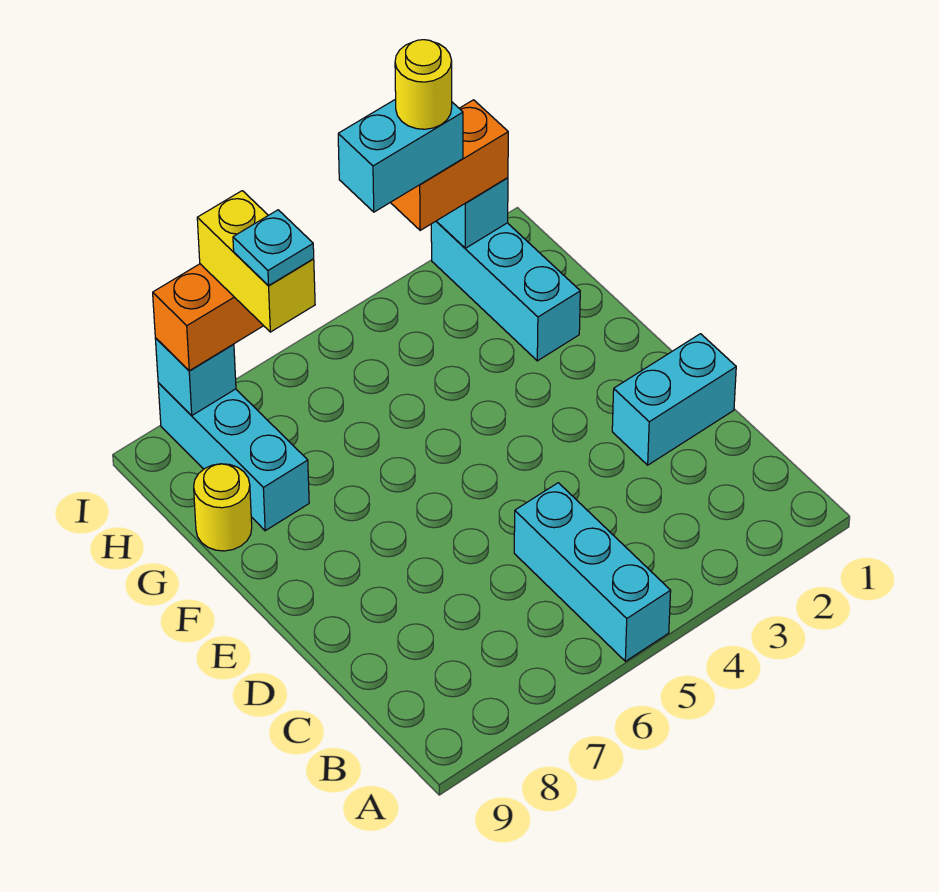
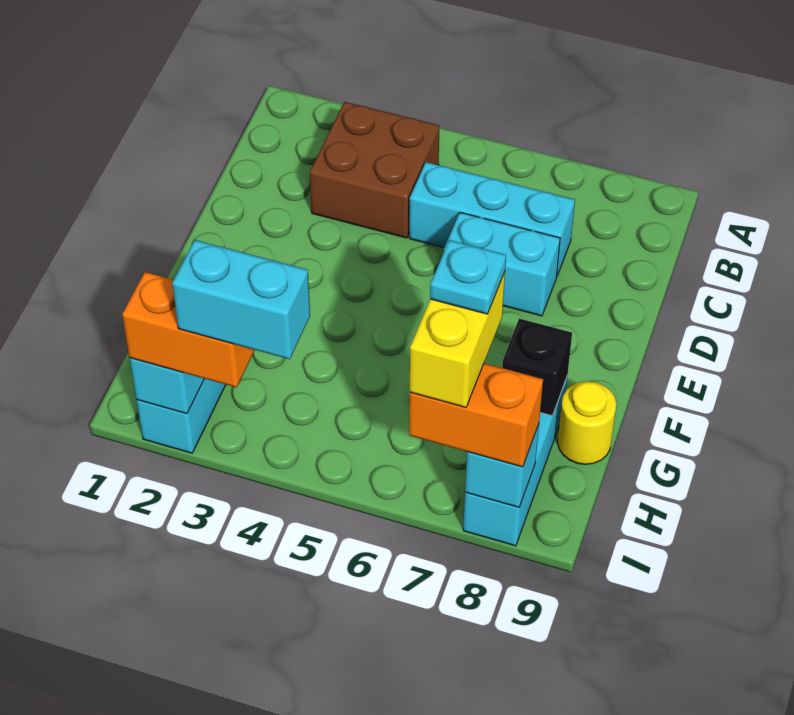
cyan 1x3 brick [514,483,671,661] -> cyan 1x3 brick turned to [409,162,575,276]
none -> brown 2x2 brick [310,102,439,238]
cyan 1x2 brick [612,334,736,465] -> cyan 1x2 brick moved to [444,212,560,316]
none -> black 1x1 brick [502,319,572,416]
yellow 1x1 round brick [395,40,452,129] -> none

